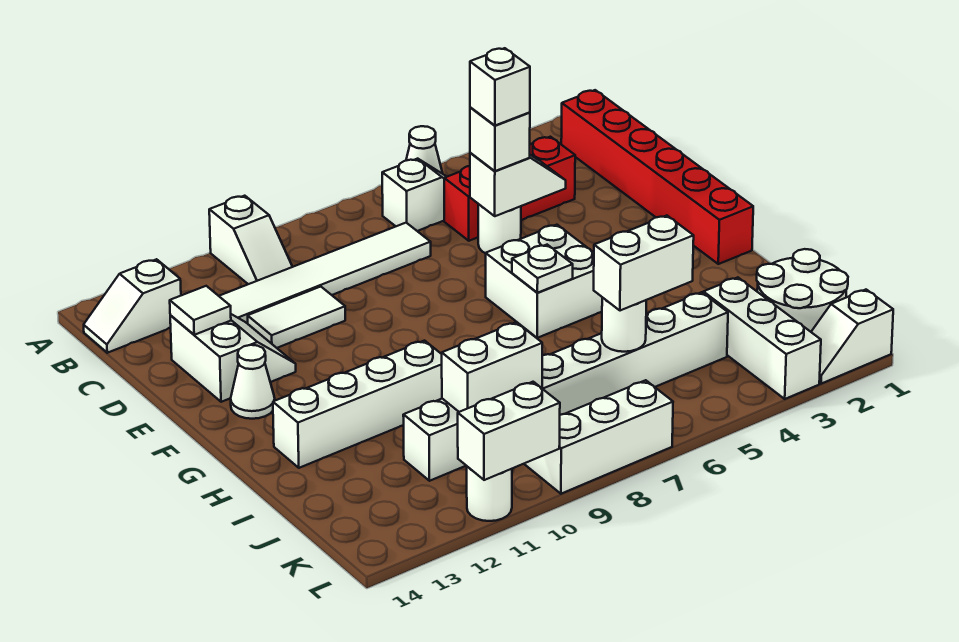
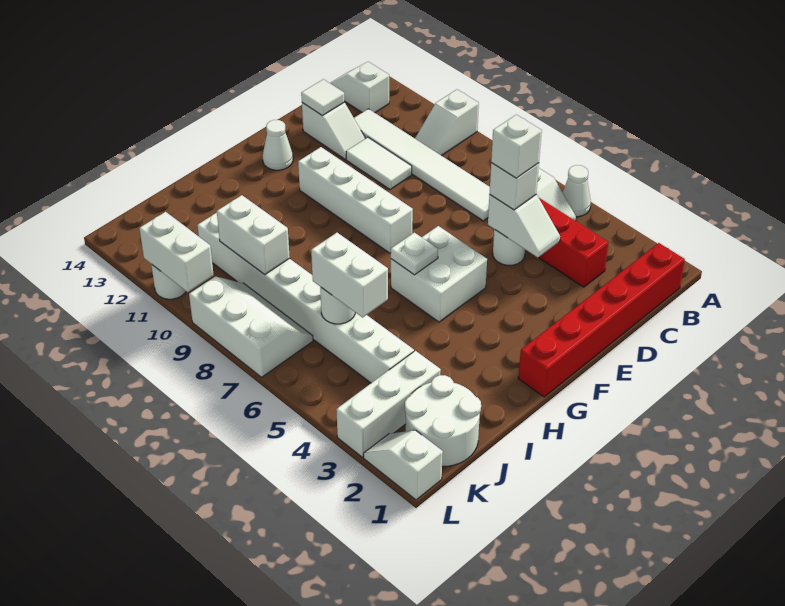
white 2x2 slope [170,314,296,402] -> white 1x2 slope [302,102,366,159]
white 1x4 brick [273,341,442,468] -> white 1x4 brick moved to [298,147,413,253]

